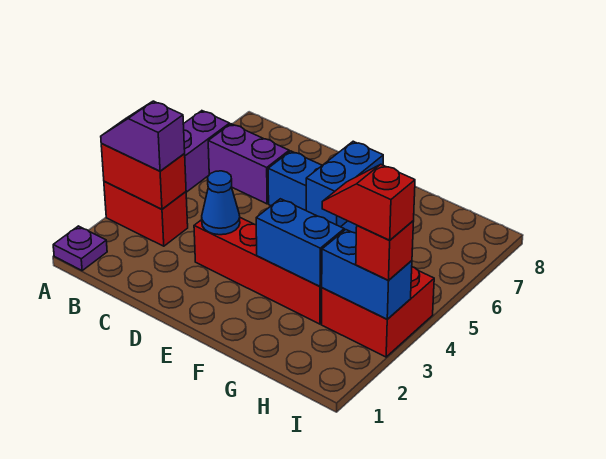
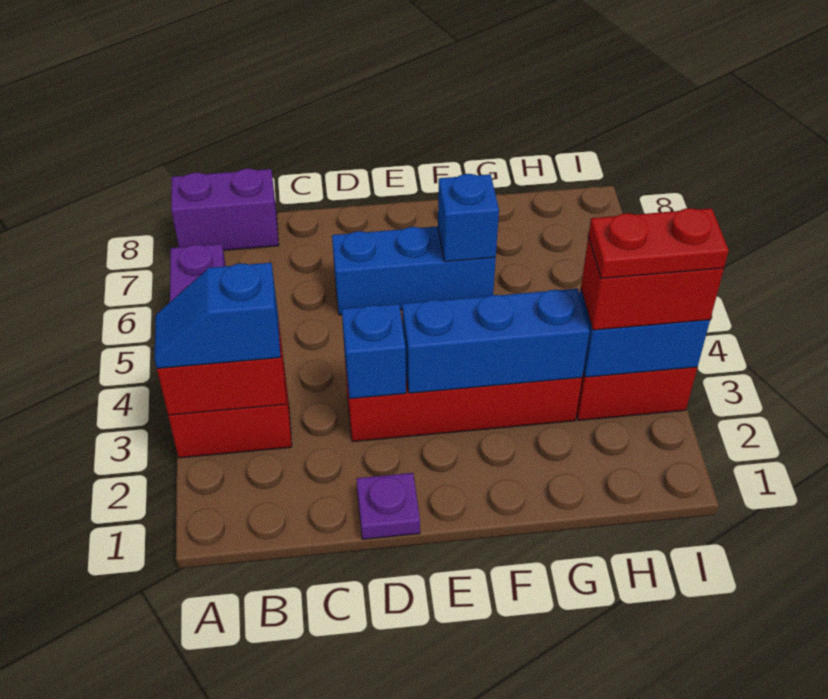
purple 1x1 plate [53,226,107,270] -> purple 1x1 plate moved to [356,473,420,539]
purple 1x2 slope [101,101,185,171] -> blue 1x2 slope [154,263,281,369]
purple 1x2 brick [208,124,289,204] -> purple 1x2 brick moved to [171,169,279,250]
blue 1x1 cone [202,171,240,235] -> blue 1x1 brick [342,304,406,399]
blue 1x2 brick [256,199,344,286] -> blue 1x3 brick [402,289,590,393]
blue 1x2 brick [306,141,383,227] -> blue 1x1 brick [438,174,499,262]
red 1x2 slope [322,164,415,240] -> red 1x2 plate [588,208,729,279]
red 1x1 brick [356,221,414,280] -> red 1x2 brick [581,237,724,330]

